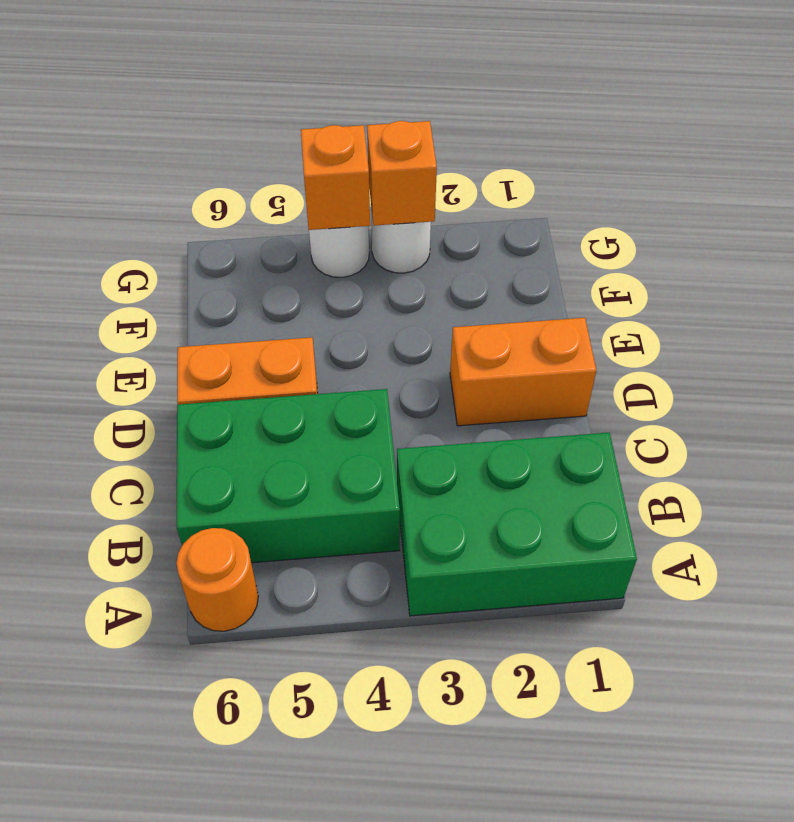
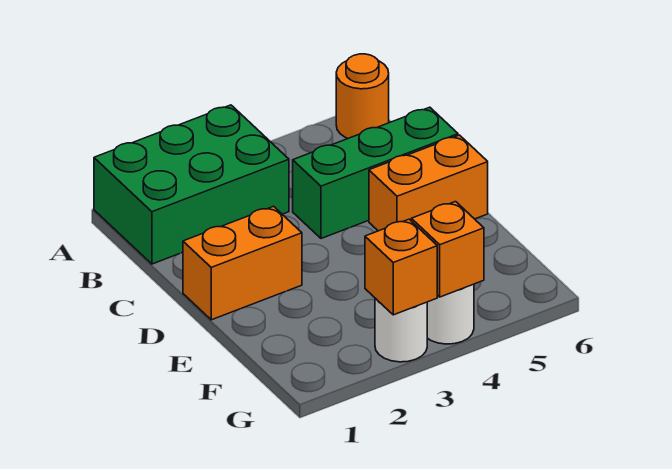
green 2x3 brick [177,389,400,563] -> green 1x3 brick [293,107,458,238]

